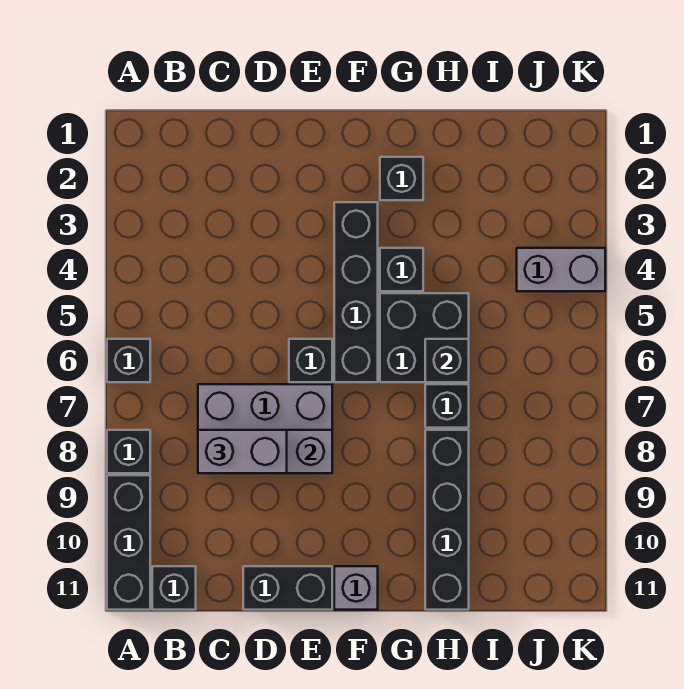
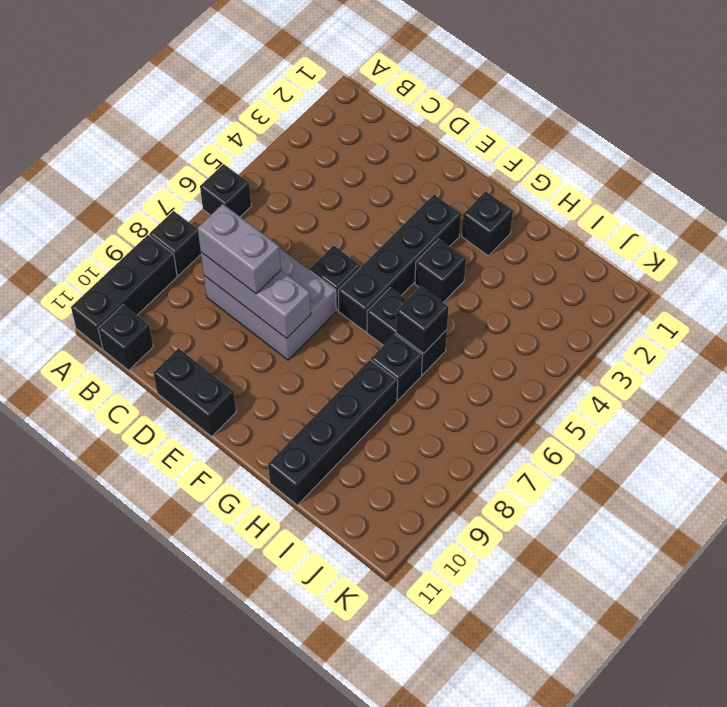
grey 1x1 brick [334,566,378,610] -> none
black 2x2 brick [380,293,469,382] -> black 1x2 brick [367,288,447,375]
grey 1x2 brick [517,248,605,291] -> none

